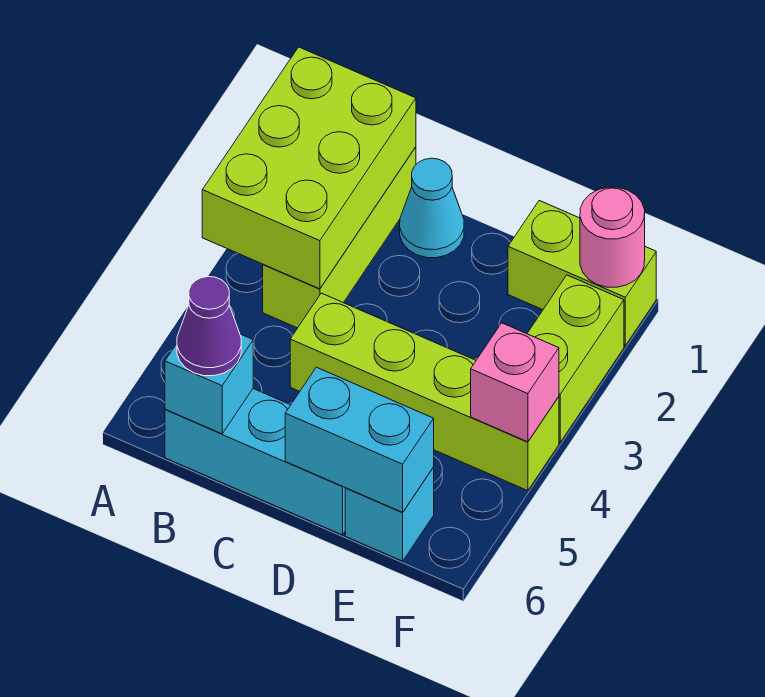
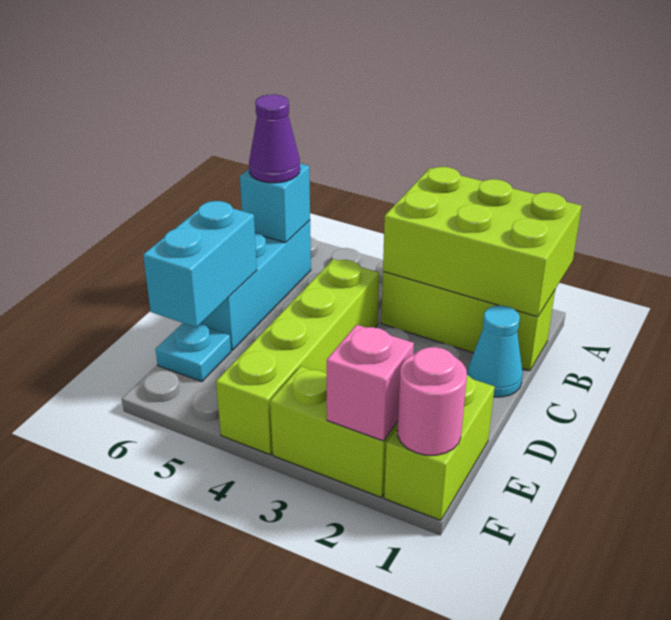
cyan 1x1 brick [345,467,434,561] -> cyan 1x1 plate [156,323,231,382]
pink 1x1 brick [471,323,559,442] -> pink 1x1 brick moved to [327,325,414,441]

